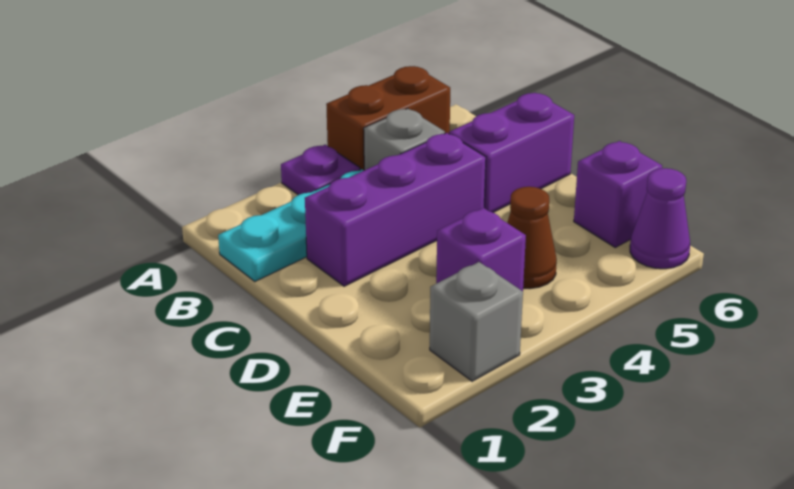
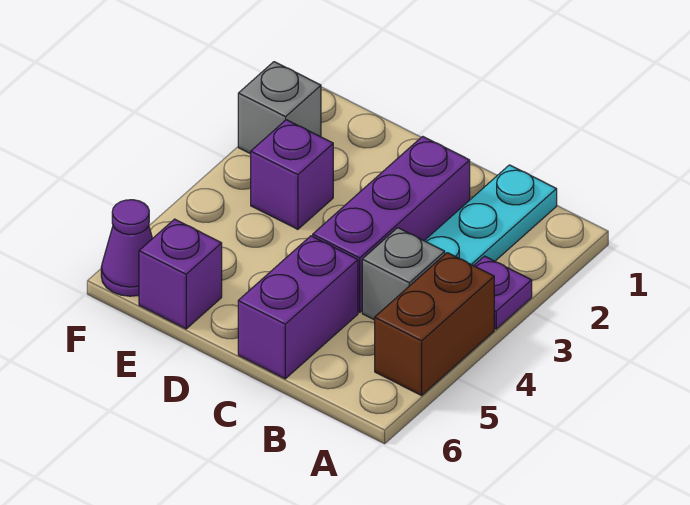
brown 1x1 cone [507,187,557,289] -> none

